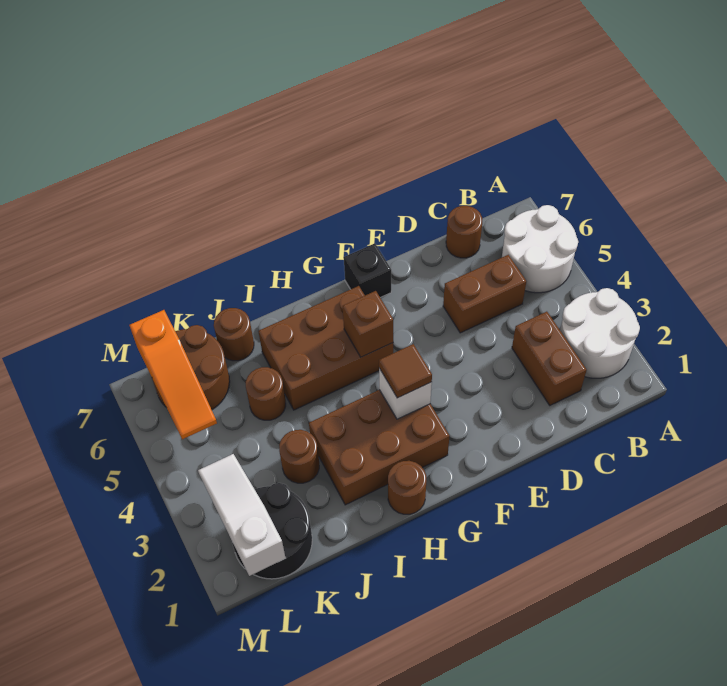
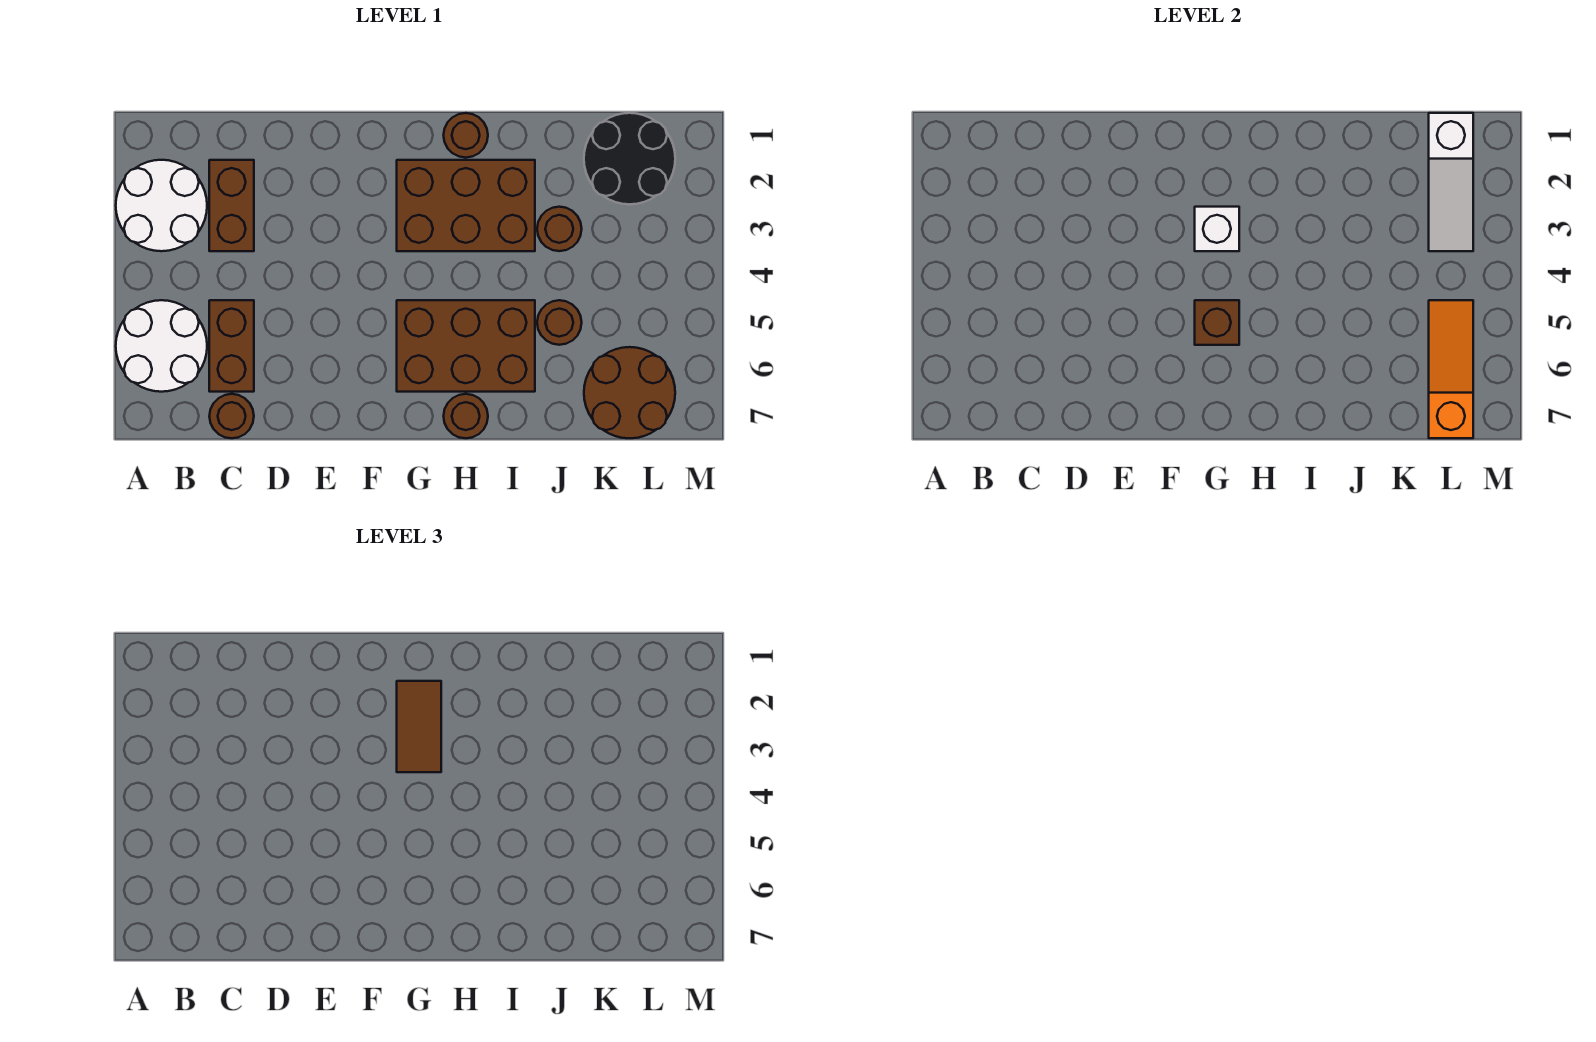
brown 1x2 brick [443,255,526,333] -> brown 1x2 brick turned to [209,300,254,392]
black 1x1 brick [344,243,391,298] -> none
brown 1x1 tile [379,344,432,398] -> brown 1x2 tile [397,681,441,772]
brown 1x1 round brick [214,308,254,361] -> brown 1x1 round brick moved to [444,394,488,438]

